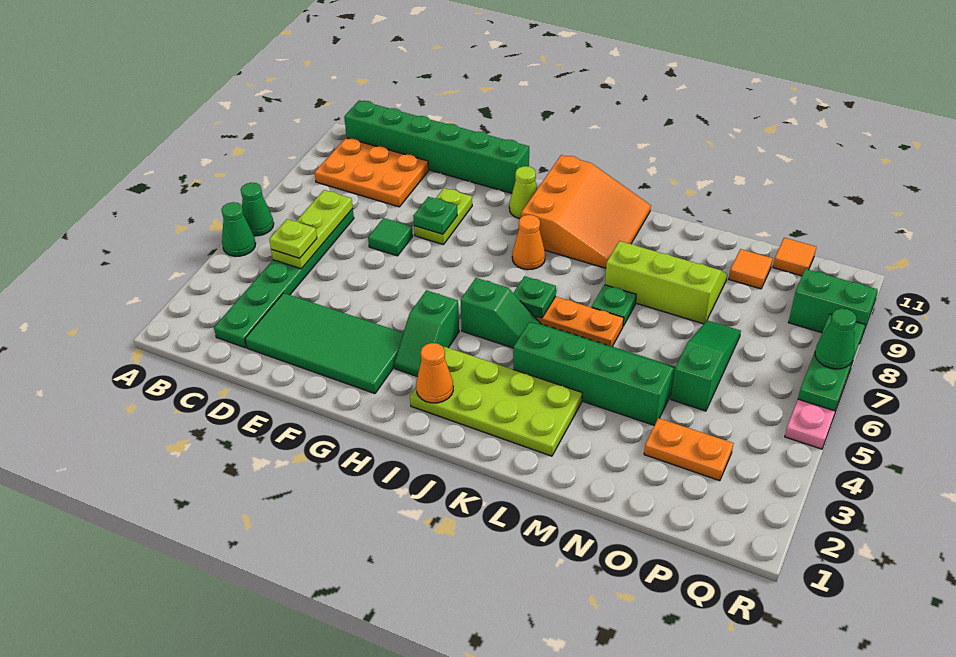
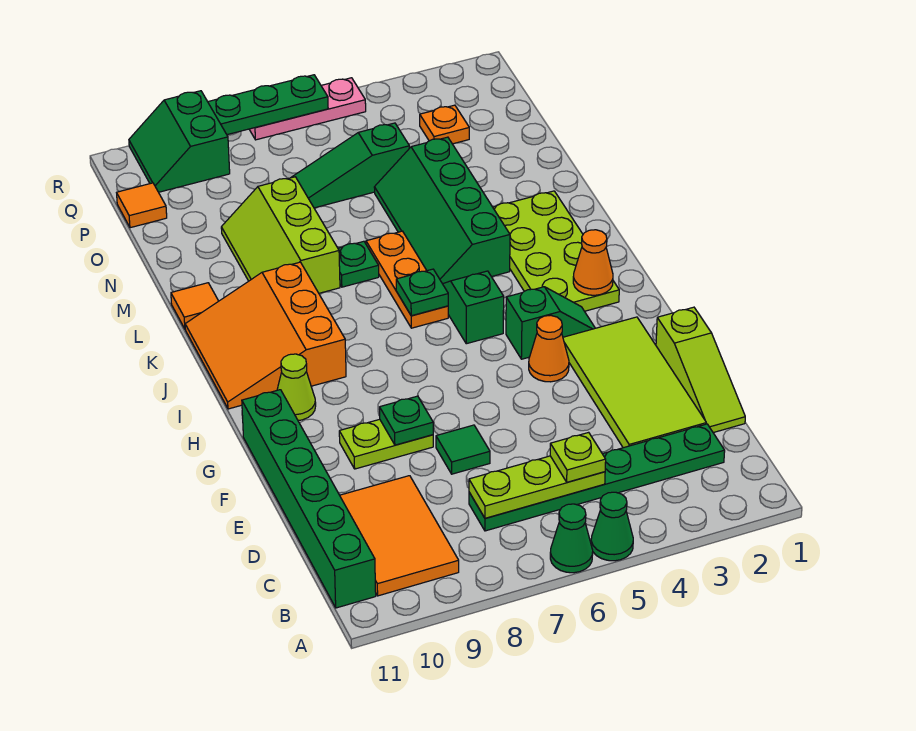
orange 2x3 plate [315,138,429,207] -> orange 2x3 tile [340,476,459,596]
none -> lime 1x3 slope [656,307,745,433]
green 2x4 tile [245,293,403,394] -> lime 2x4 tile [563,317,706,448]
orange 1x1 cone [512,215,545,270] -> orange 1x1 cone moved to [529,316,569,382]
orange 3x3 slope [521,155,651,268] -> orange 3x3 slope turned to [185,262,346,409]
orange 1x2 plate [644,418,734,481] -> orange 1x1 plate [420,105,469,144]
orange 1x1 tile [729,249,773,289] -> orange 1x1 tile moved to [171,283,218,329]
green 1x1 cone [815,309,856,369] -> none

